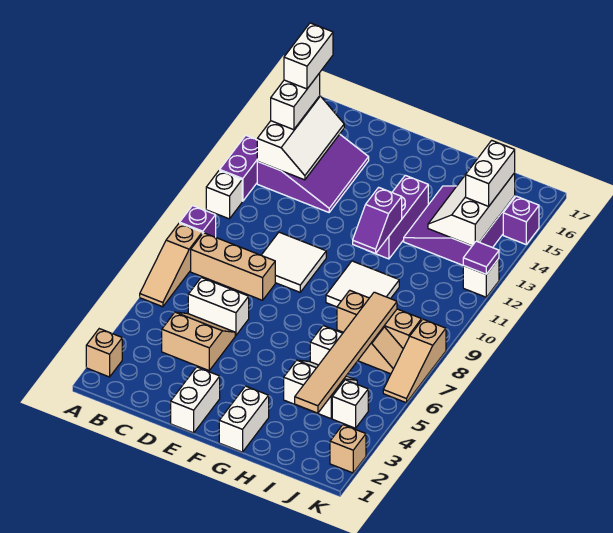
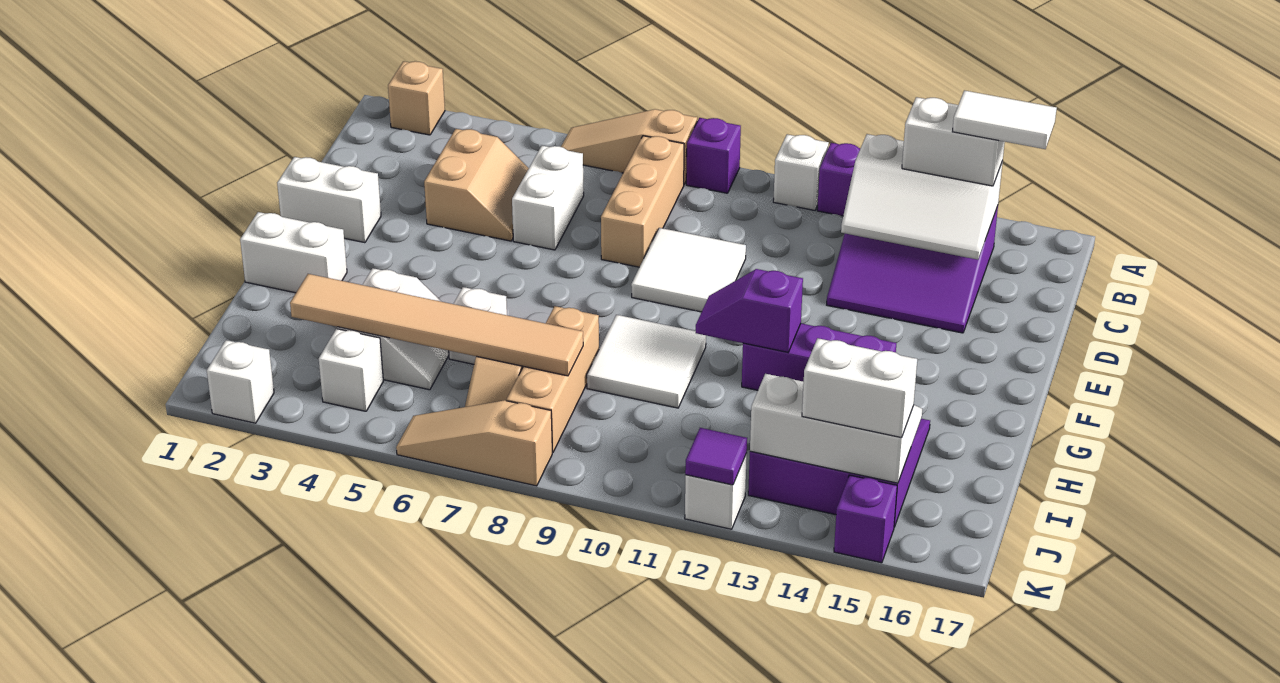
white 1x2 brick [284,23,333,89] -> white 1x2 tile [952,90,1057,149]
tan 1x1 brick [330,425,366,473] -> white 1x1 brick [207,340,274,423]

